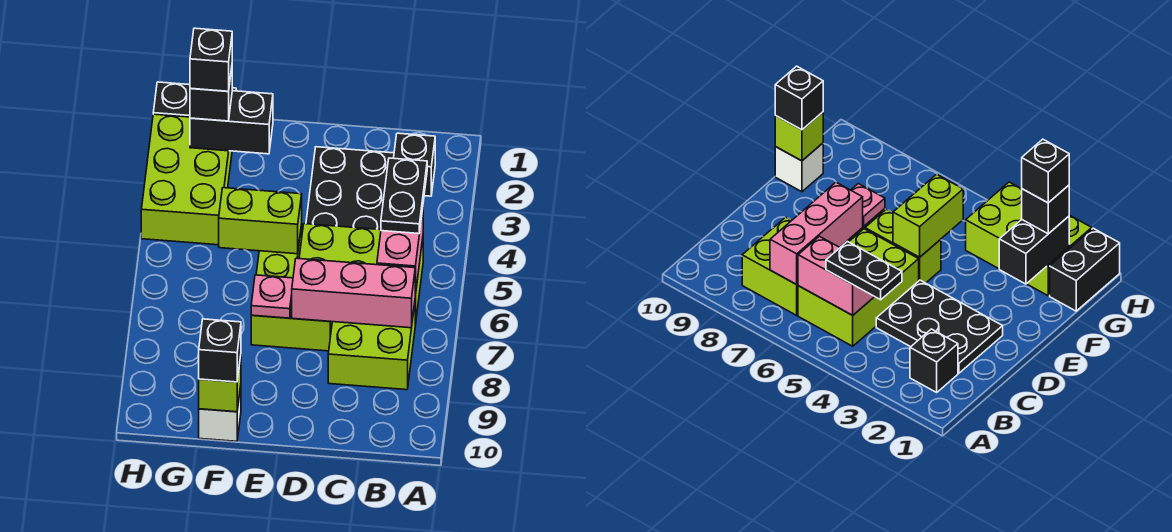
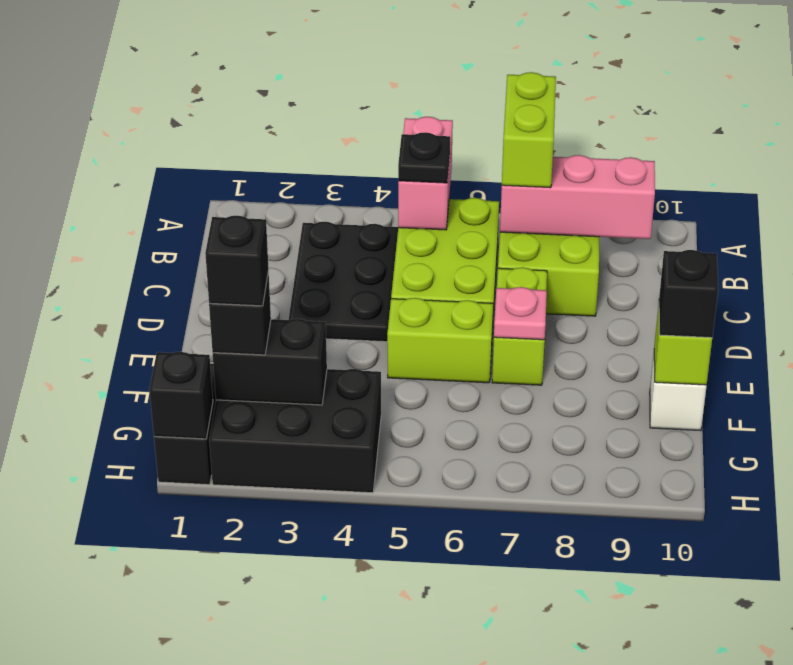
black 1x1 brick [394,133,435,196] -> black 1x1 brick moved to [149,352,213,439]
black 1x2 plate [381,158,427,234] -> black 1x1 plate [398,132,450,183]
pink 1x2 brick [377,209,423,295] -> pink 1x2 brick turned to [398,117,453,230]
pink 1x3 brick [292,258,415,328] -> pink 1x3 brick turned to [500,155,655,239]
black 2x3 plate [306,147,394,230] -> black 2x3 plate turned to [289,222,398,342]
lime 1x2 brick [219,188,302,254] -> lime 1x2 brick moved to [502,72,556,188]
black 1x2 brick [190,91,273,154] -> black 1x2 brick turned to [213,319,327,405]
lime 2x3 brick [141,114,232,245] -> black 2x3 brick [209,369,381,493]

